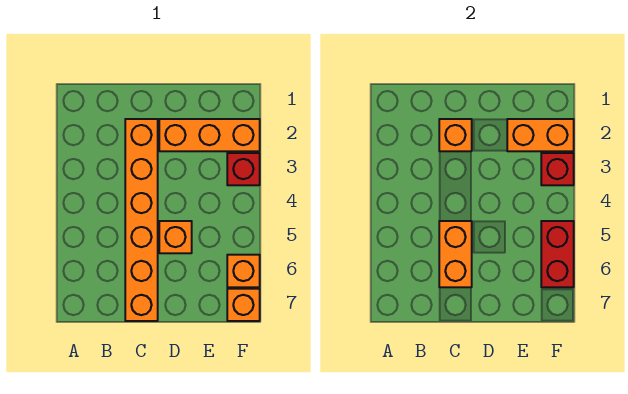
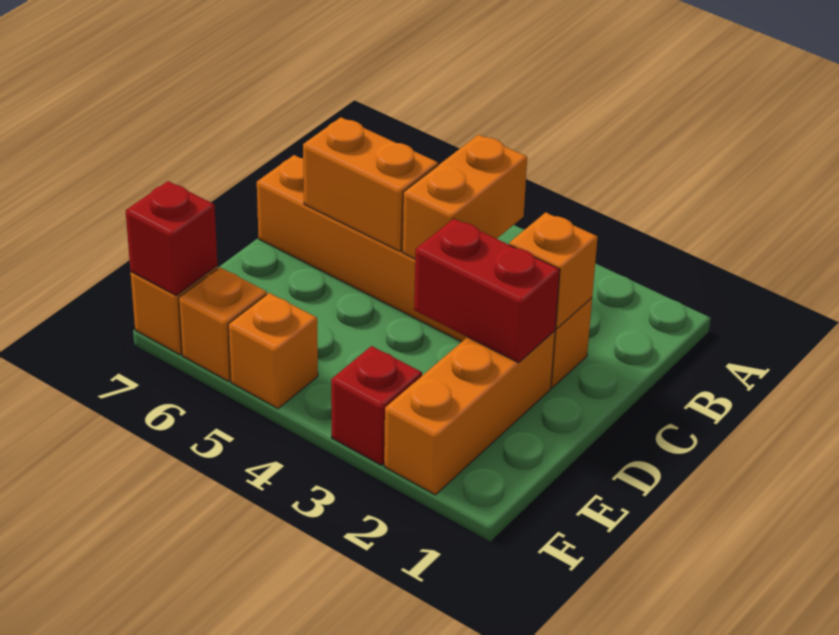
orange 1x1 brick [159,221,192,253] -> orange 1x1 brick moved to [228,293,318,408]
orange 1x2 brick [507,119,574,151] -> orange 1x2 brick moved to [402,135,527,259]
red 1x1 brick [541,153,574,185] -> red 1x1 brick moved to [126,181,217,295]
red 1x2 brick [541,221,574,287] -> red 1x2 brick moved to [414,219,560,363]

